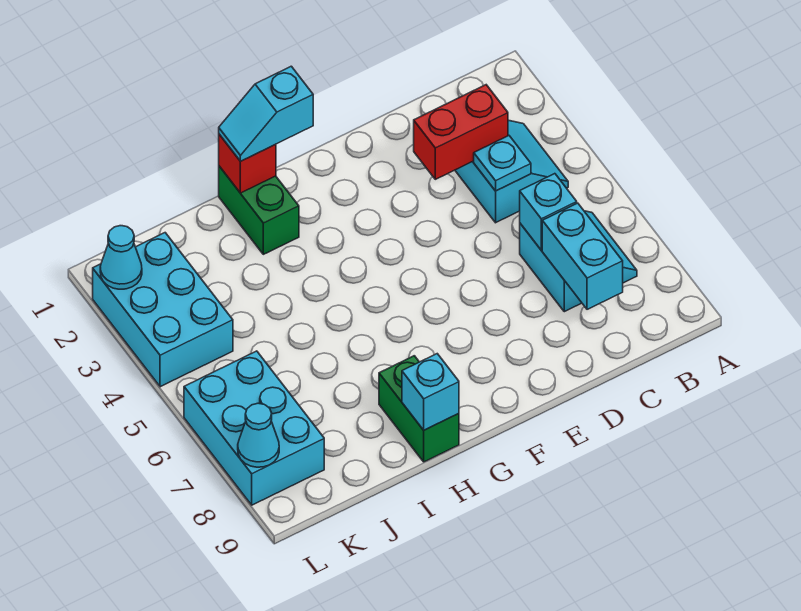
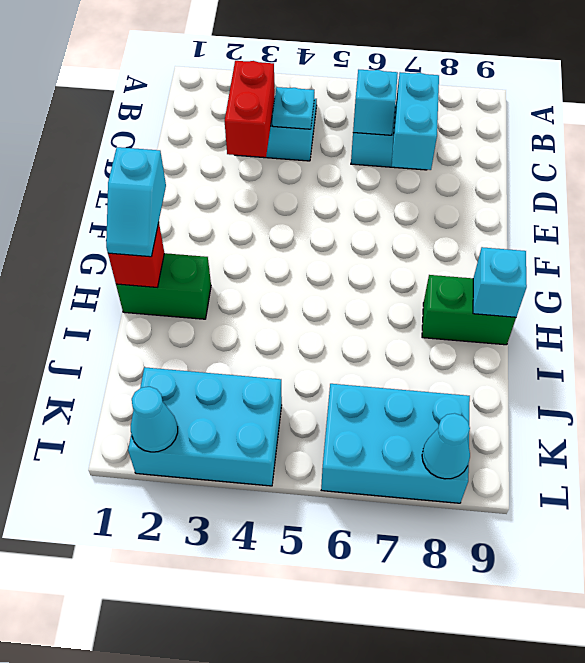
cyan 1x2 brick [542,203,623,309] -> cyan 1x2 brick turned to [392,72,439,170]

